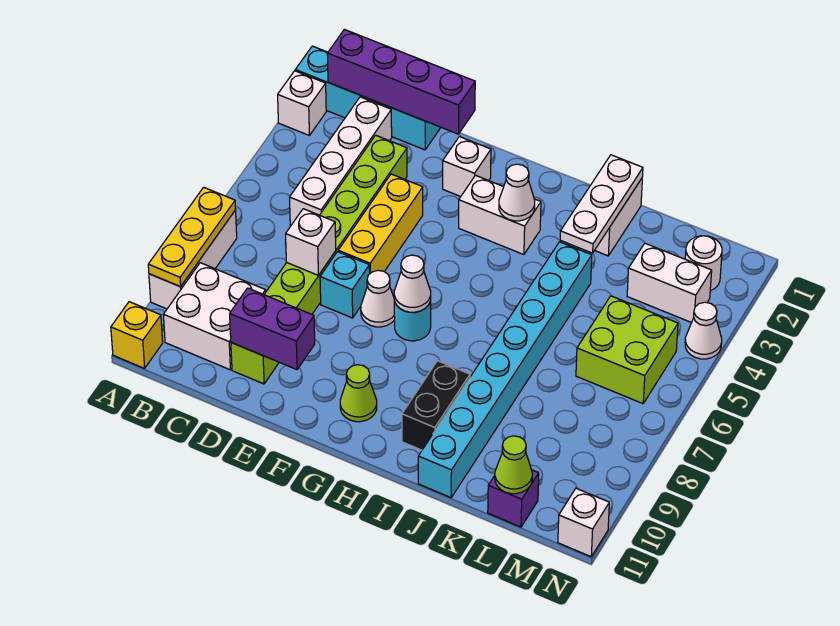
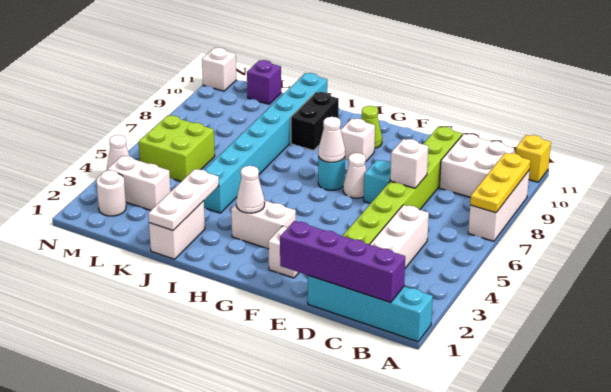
white 1x1 brick [278,71,326,135] -> white 1x1 brick moved to [341,119,375,161]
purple 1x2 brick [230,288,315,370] -> none
yellow 1x3 brick [338,174,423,273] -> none
lime 1x1 cone [495,436,532,494] -> none

